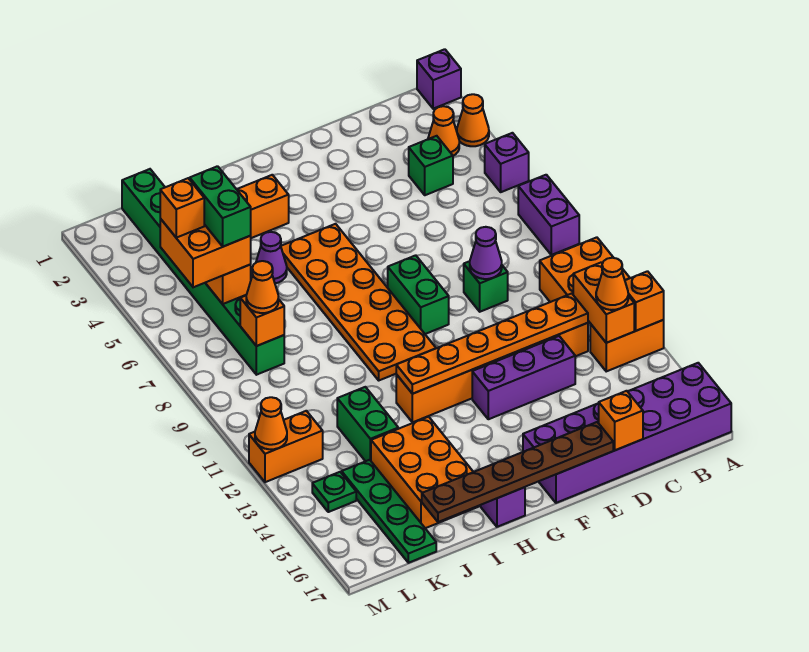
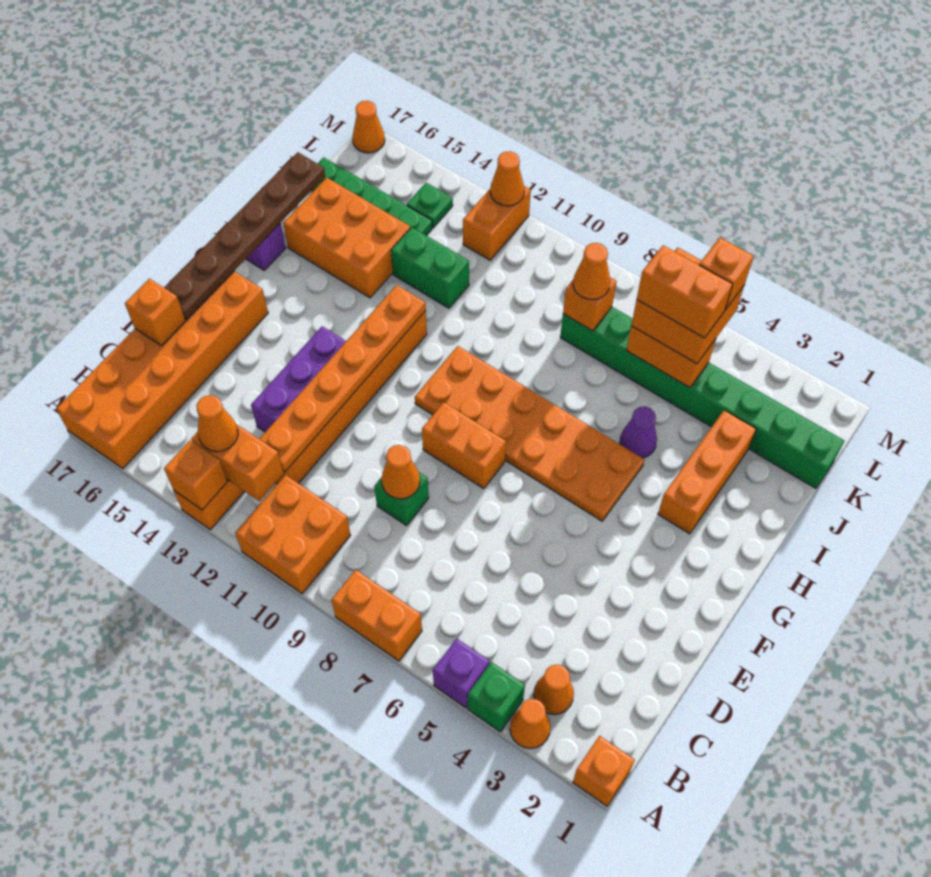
purple 1x1 brick [417,49,461,109] -> orange 1x1 brick [573,736,635,806]
purple 1x2 brick [518,175,579,255] -> orange 1x2 brick [331,570,422,661]
purple 2x6 brick [523,363,731,503] -> orange 2x6 brick [56,271,268,469]
green 1x1 brick [409,136,453,195] -> green 1x1 brick moved to [468,662,525,732]
purple 1x1 cone [470,227,502,279] -> orange 1x1 cone [381,445,420,499]
green 1x2 brick [388,255,449,334] -> orange 1x2 brick [422,402,506,489]
green 1x2 brick [190,166,251,247] -> orange 1x2 brick [637,245,733,338]
none -> orange 1x1 cone [352,101,385,153]

